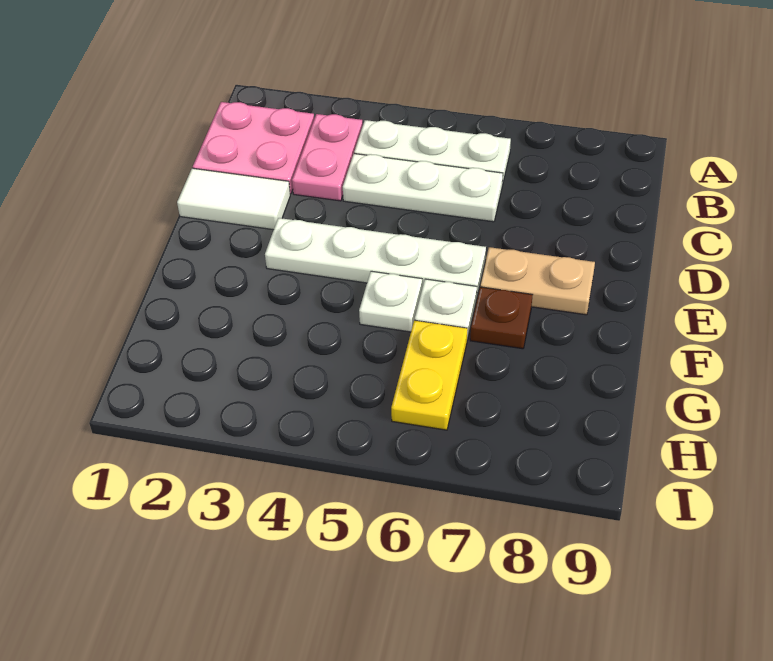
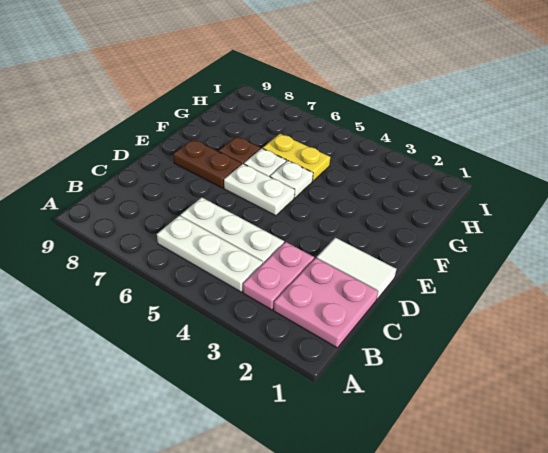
white 1x4 plate [265,218,486,297] -> white 1x2 plate [224,164,295,216]
tan 1x2 plate [480,247,595,315] -> brown 1x2 plate [173,139,242,188]
yellow 1x2 plate [391,320,468,430] -> yellow 1x2 plate turned to [263,134,330,181]

